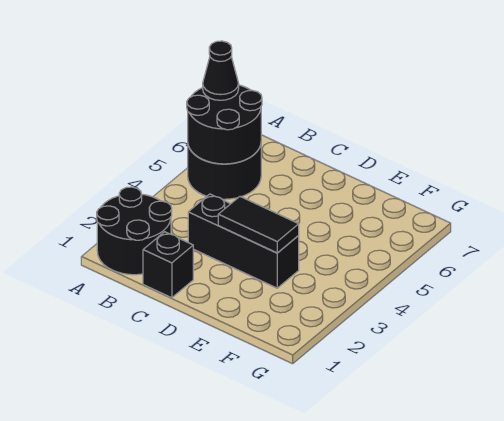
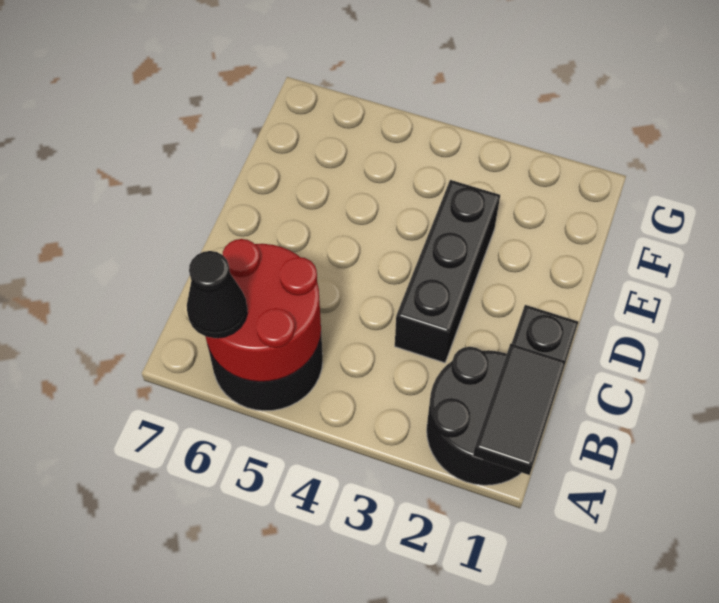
black 2x2 round brick [187,85,262,164] -> red 2x2 round brick [206,239,321,382]
black 1x2 tile [218,197,299,253] -> black 1x2 tile moved to [473,344,566,475]

